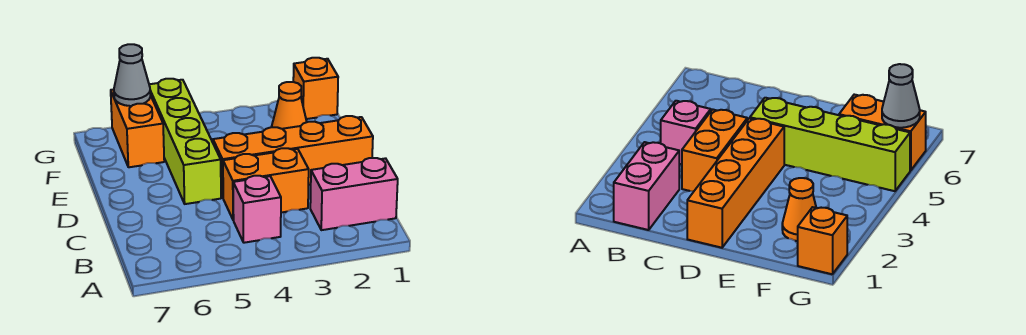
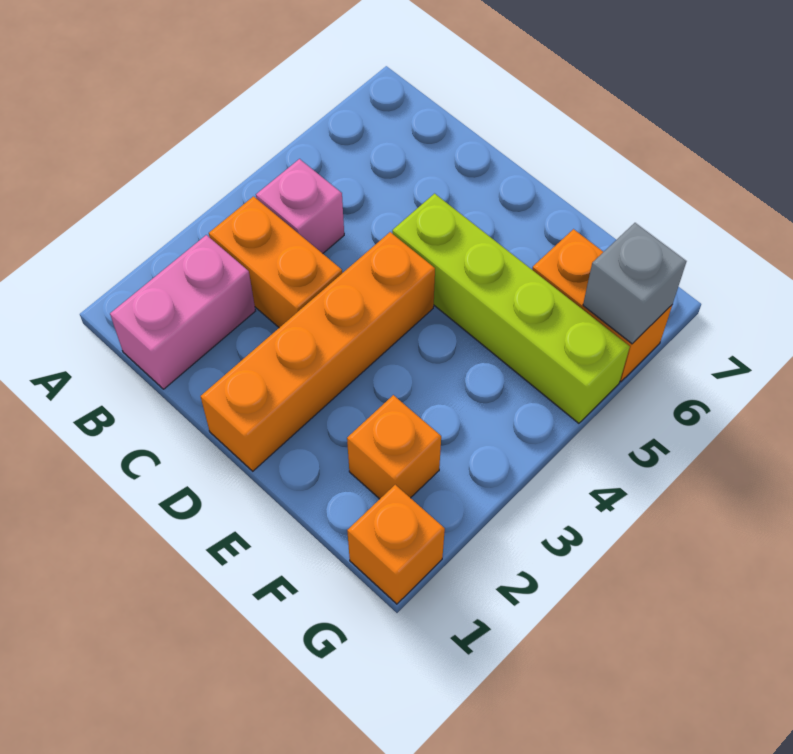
orange 1x2 brick [223,148,309,220] -> orange 1x2 brick turned to [209,196,342,328]
orange 1x1 cone [272,82,307,129] -> orange 1x1 brick [347,395,441,499]
grey 1x1 cone [114,44,150,106] -> grey 1x1 brick [583,223,686,344]

